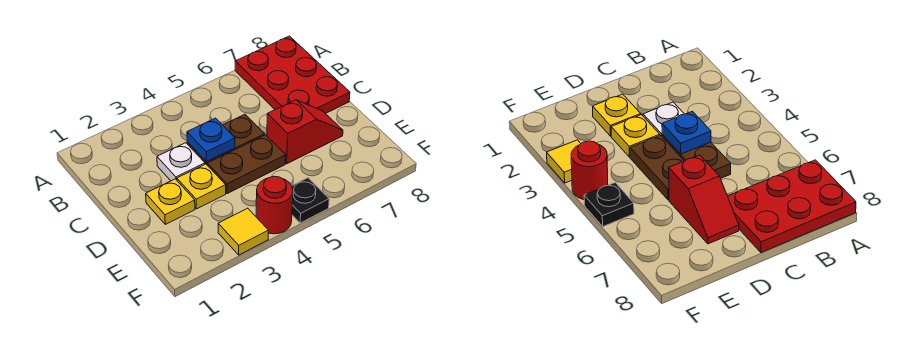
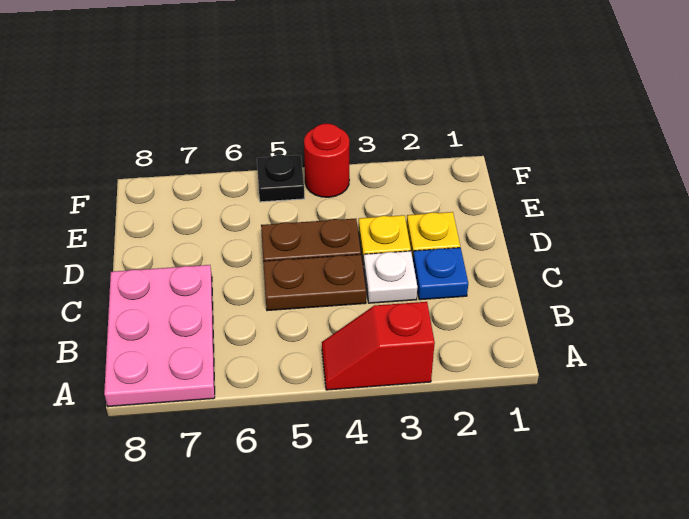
red 2x3 plate [235,36,350,114] -> pink 2x3 plate [104,265,215,407]
blue 1x1 plate [187,118,235,162] -> blue 1x1 plate moved to [413,248,468,300]
red 1x2 slope [267,100,343,164] -> red 1x2 slope moved to [322,302,435,390]
yellow 1x1 tile [218,208,268,255] -> none

